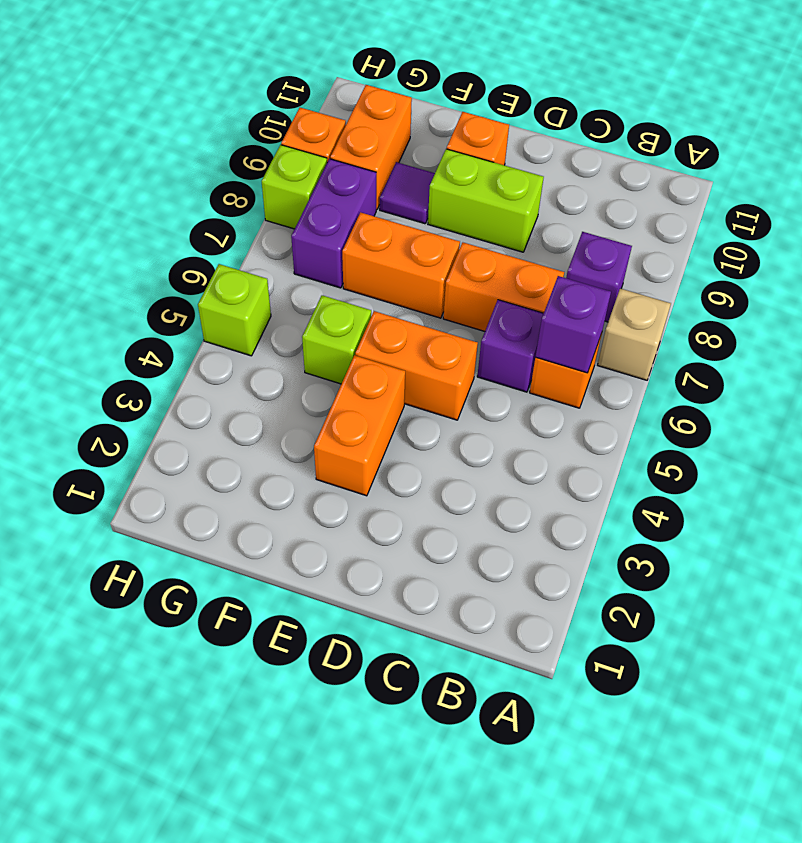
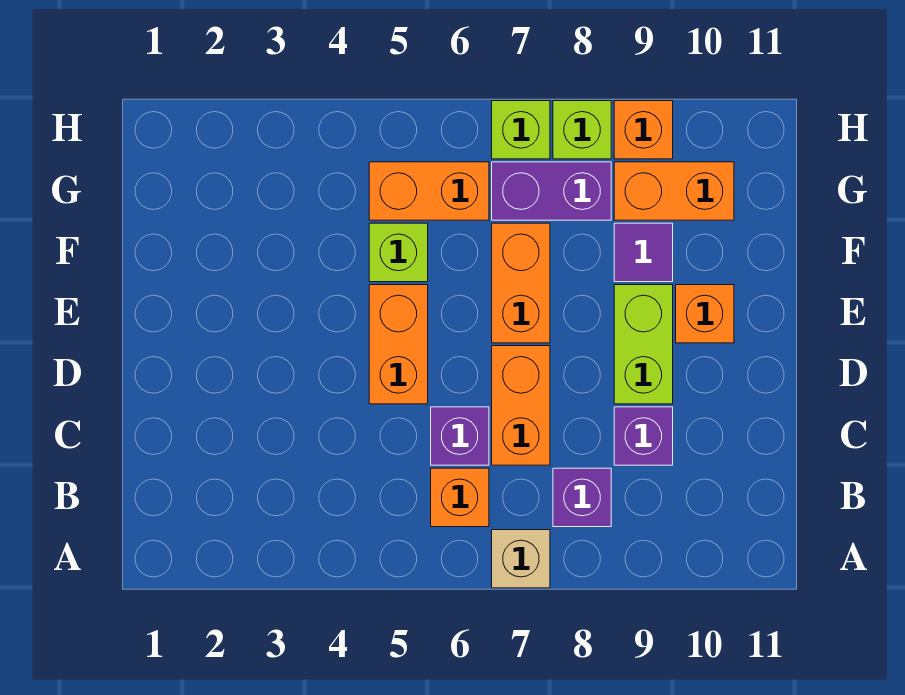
purple 1x1 brick [536,276,611,373] -> purple 1x1 brick moved to [614,407,673,465]
orange 1x2 brick [314,355,405,496] -> orange 1x2 brick moved to [369,162,489,220]
lime 1x1 brick [198,264,271,356] -> lime 1x1 brick moved to [492,101,550,159]

